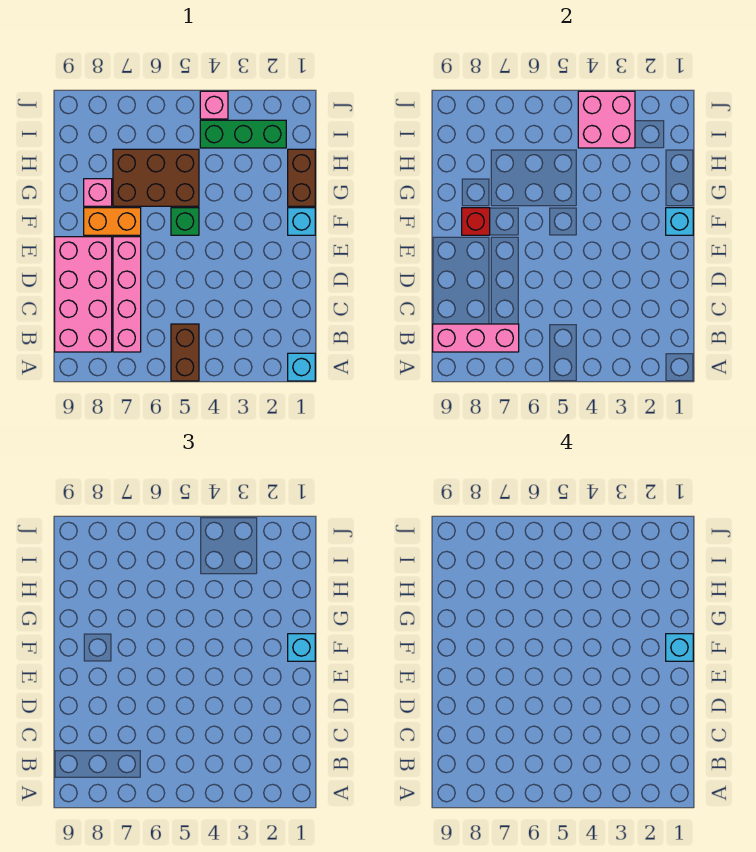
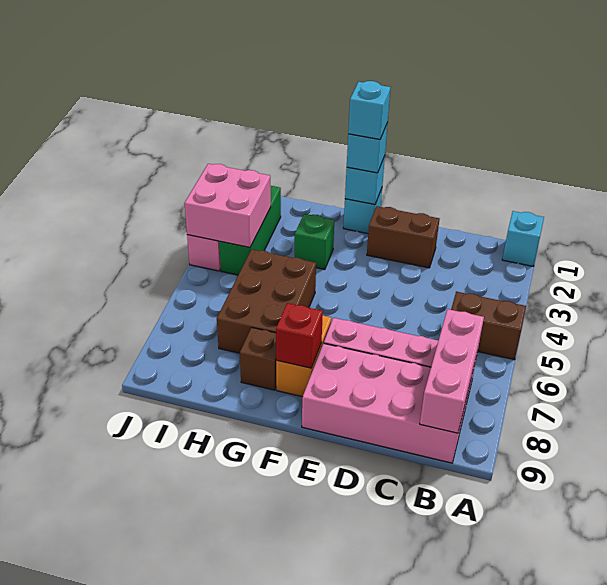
green 1x1 brick [171,208,199,235] -> green 1x1 brick moved to [295,214,334,270]
brown 1x2 brick [288,149,315,206] -> brown 1x2 brick moved to [367,206,439,268]
pink 1x1 brick [84,179,112,206] -> brown 1x1 brick [240,327,277,390]

